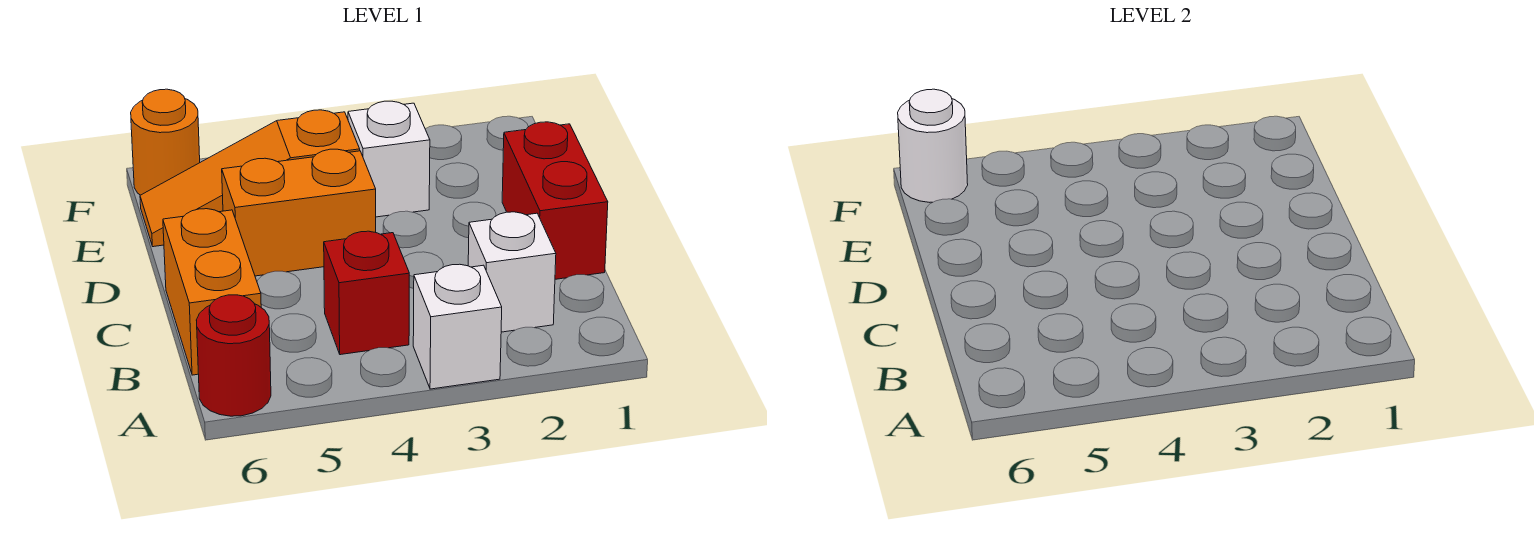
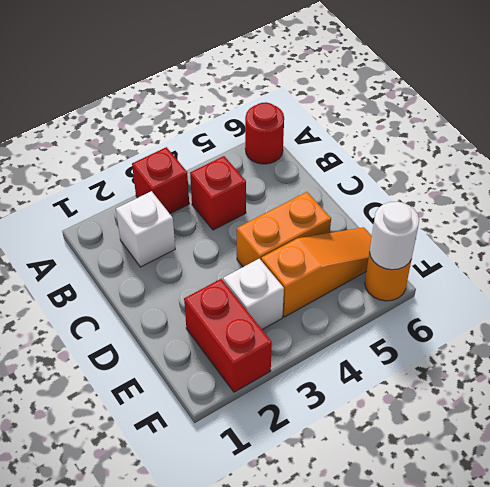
white 1x1 brick [413,264,502,389] -> red 1x1 brick [132,147,189,214]
orange 1x2 brick [163,209,261,375] -> none
red 1x2 brick [502,122,608,279] -> red 1x2 brick moved to [184,279,272,392]

